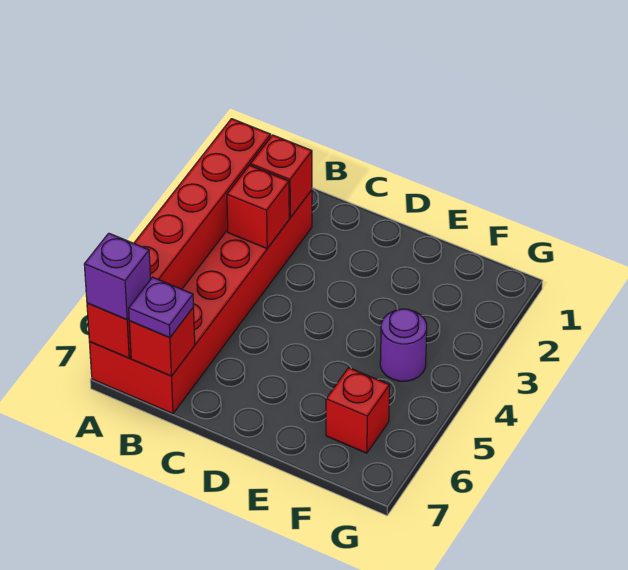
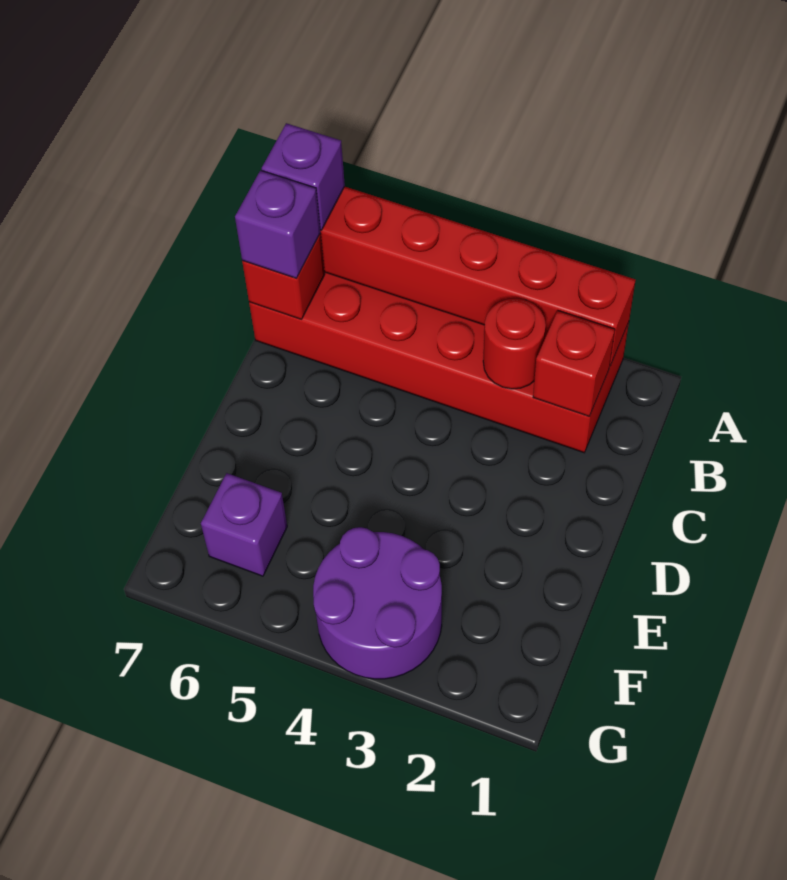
red 1x1 brick [227,165,289,248] -> red 1x1 round brick [483,299,546,389]
purple 1x1 plate [129,277,193,338] -> purple 1x1 brick [235,170,320,278]
purple 1x1 round brick [380,309,427,381] -> purple 2x2 round brick [313,527,442,679]
red 1x1 brick [326,368,390,453] -> purple 1x1 brick [201,473,287,576]

